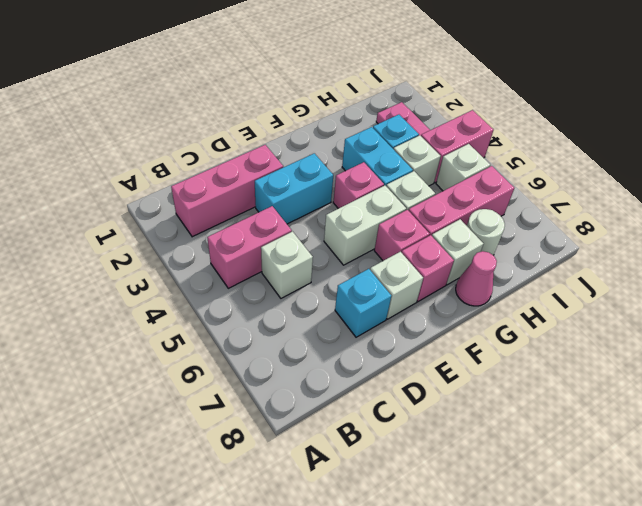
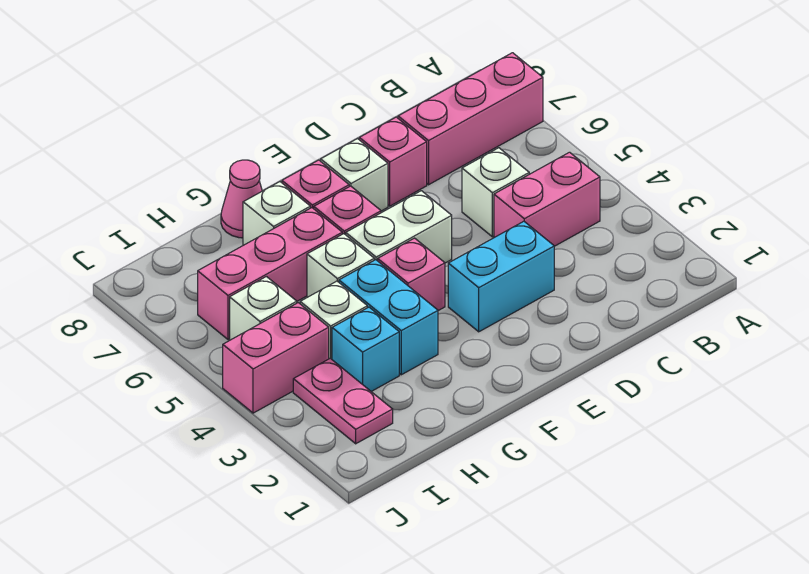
pink 1x3 brick [171,145,283,237] -> pink 1x3 brick moved to [398,53,543,185]
cyan 1x1 brick [335,269,391,337] -> pink 1x1 brick [359,117,427,206]
white 1x1 round brick [467,209,505,255] -> none

